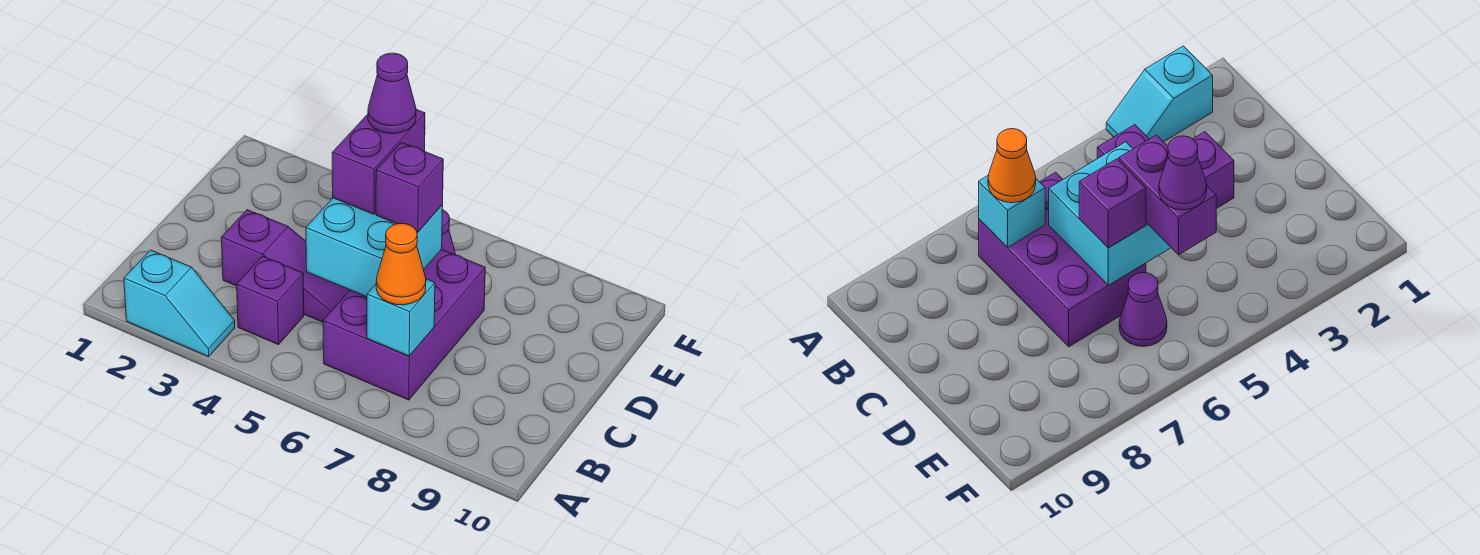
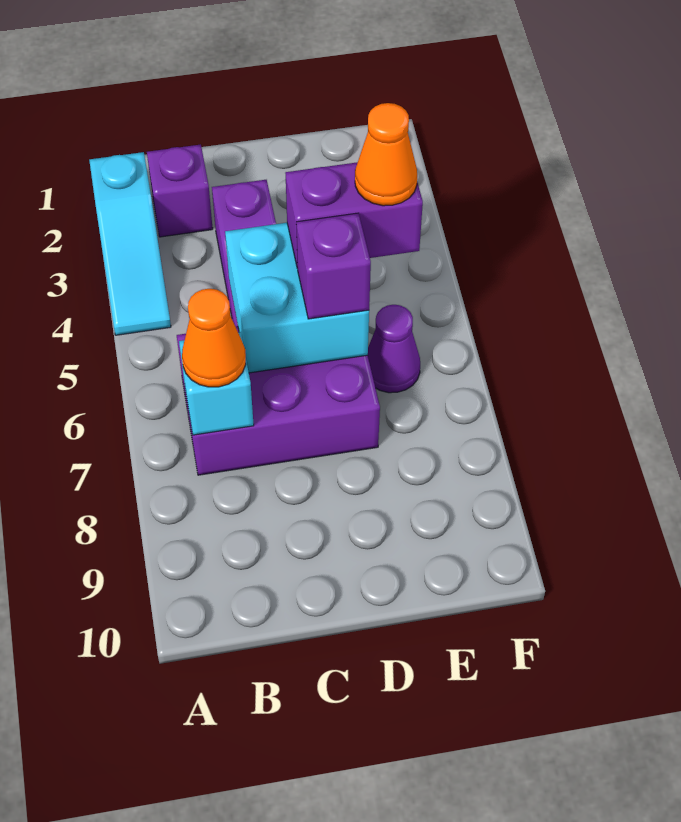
cyan 1x2 slope [124,250,235,357] -> cyan 1x3 slope [89,152,171,335]
purple 1x1 brick [237,256,304,345] -> purple 1x1 brick moved to [147,144,213,237]
purple 1x1 cone [368,53,416,134] -> orange 1x1 cone [355,103,417,206]

